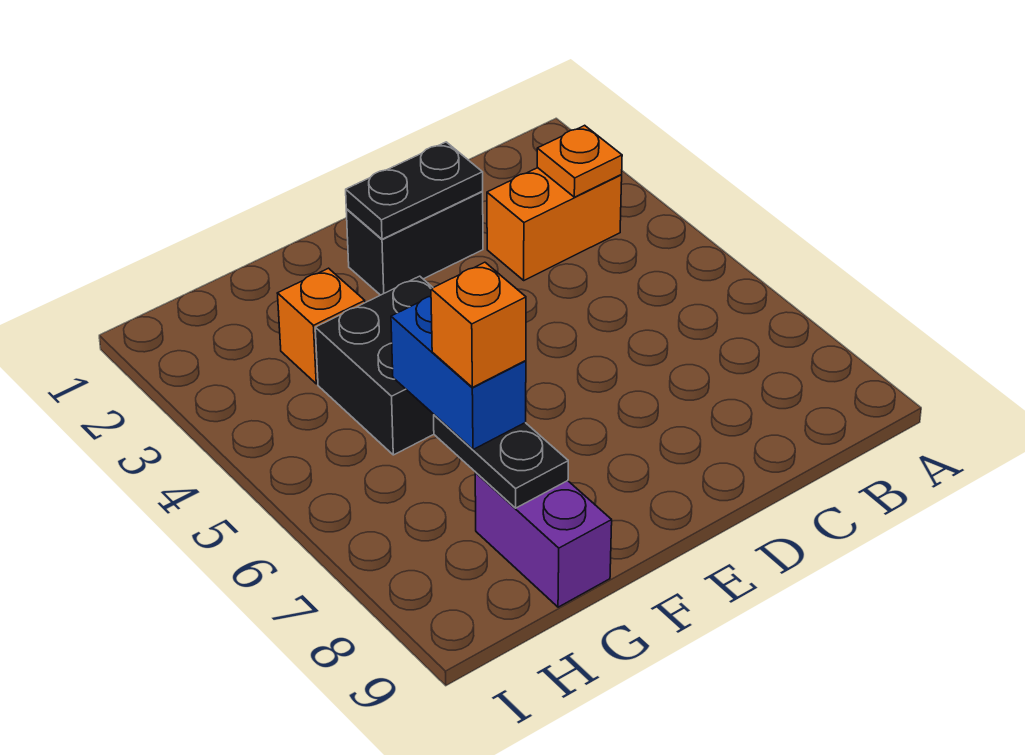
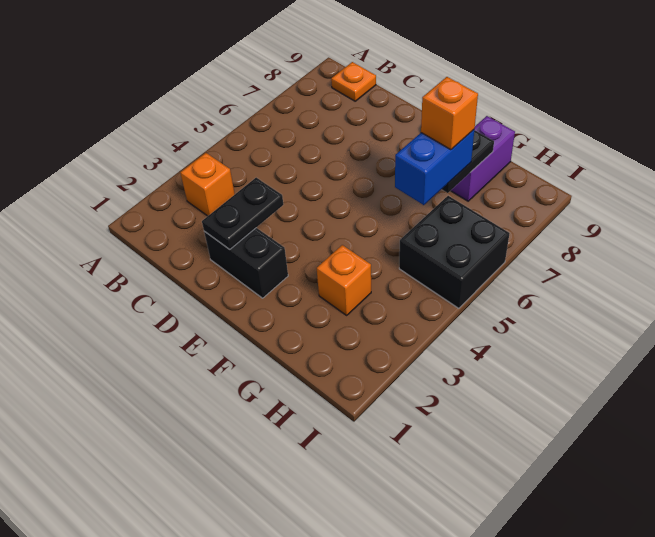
orange 1x2 brick [487,168,622,280] -> orange 1x1 brick [180,153,235,216]
orange 1x1 plate [537,125,622,197] -> orange 1x1 plate moved to [331,62,376,101]
black 1x2 plate [346,142,483,239] -> black 1x2 plate turned to [202,178,283,249]
black 2x2 brick [315,276,434,455] -> black 2x2 brick moved to [399,196,510,308]

